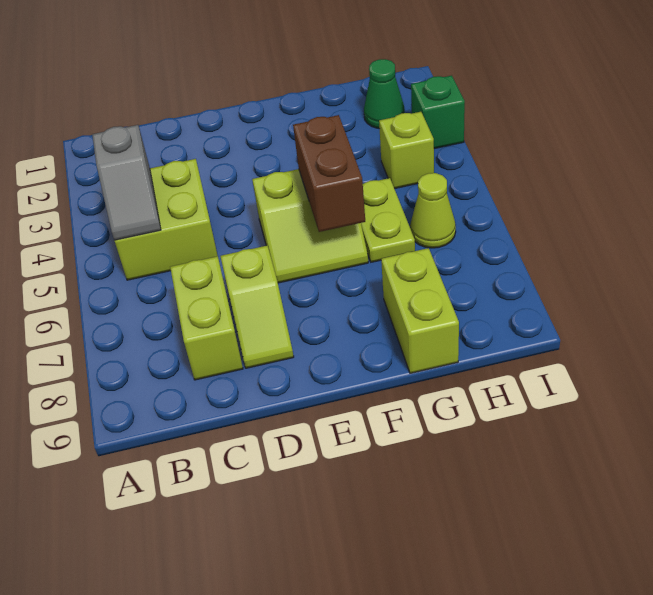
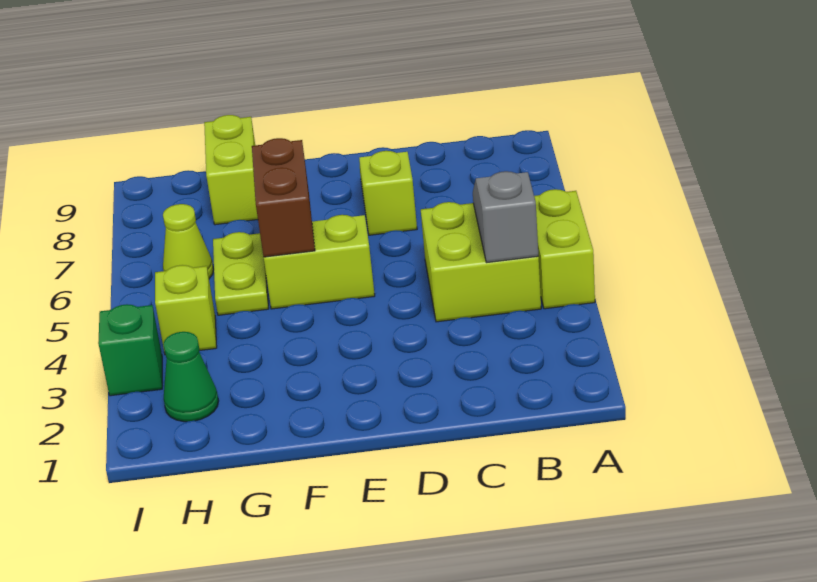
lime 1x2 brick [170,256,243,380] -> lime 1x2 brick moved to [534,189,595,309]

